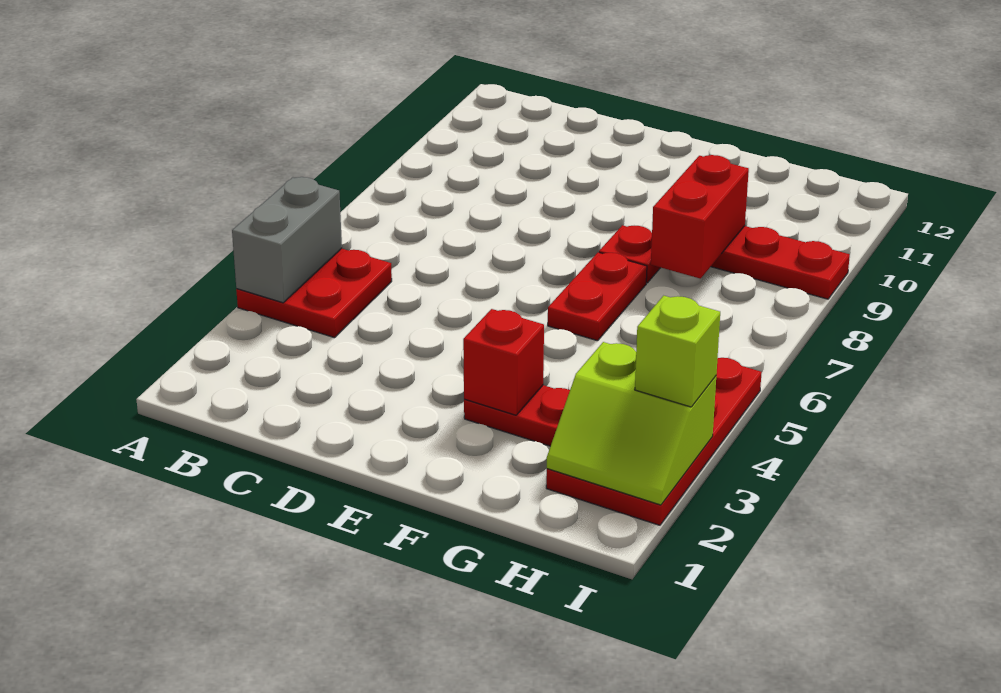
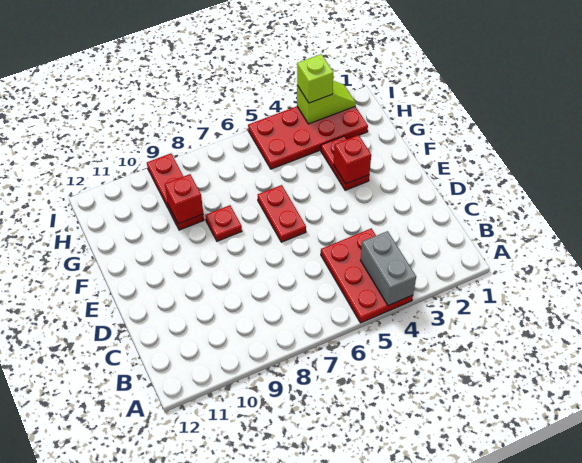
red 2x2 plate [236,248,392,338] -> red 2x3 plate [321,228,413,323]
grey 1x2 brick [232,177,342,303] -> grey 1x2 brick turned to [361,231,416,305]
red 1x2 plate [548,252,647,341] -> red 1x2 plate turned to [258,185,306,242]
red 1x2 brick [651,155,749,279] -> red 1x1 brick [165,174,203,224]
lime 2x2 slope [547,342,716,505] -> lime 1x2 slope [297,81,356,124]

